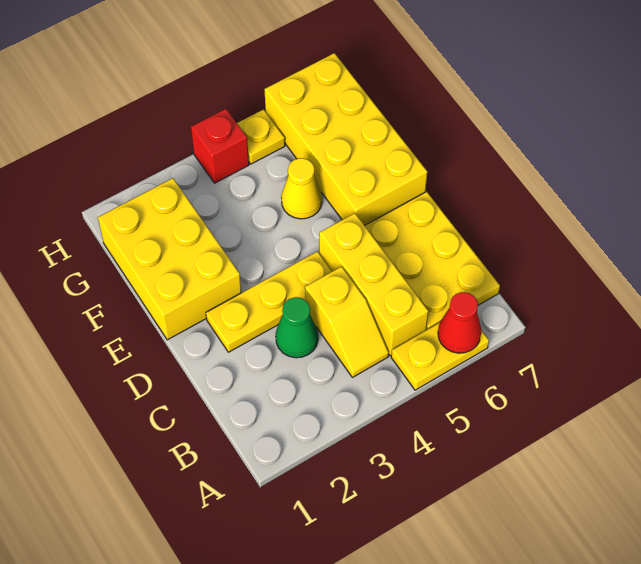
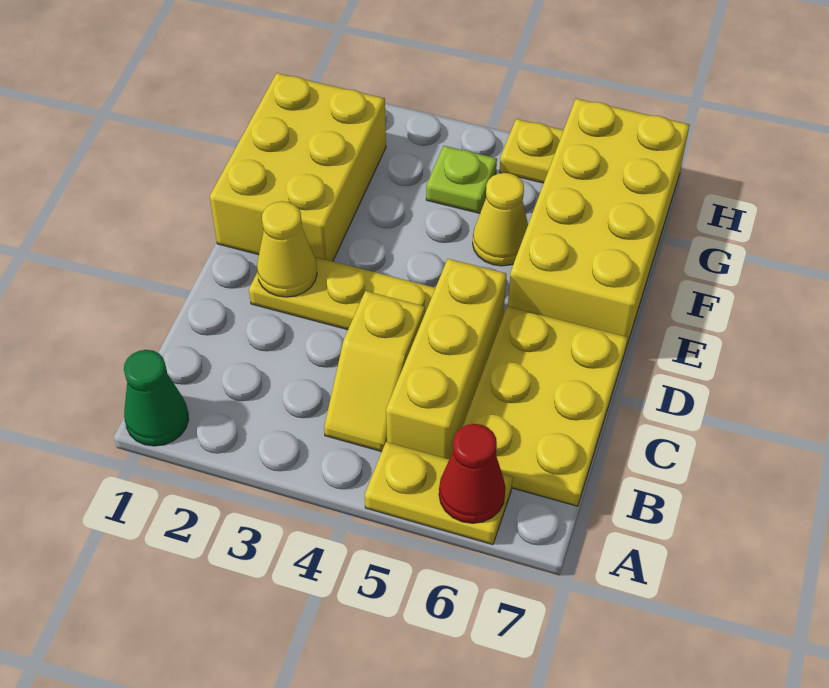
green 1x1 cone [276,297,318,358] -> green 1x1 cone moved to [124,350,189,446]
none -> yellow 1x1 cone [257,201,317,297]
none -> lime 1x1 plate [426,146,497,213]
red 1x1 brick [191,109,249,183] -> none

